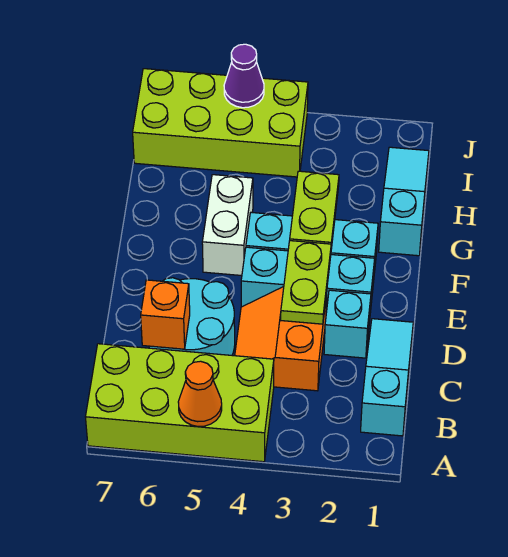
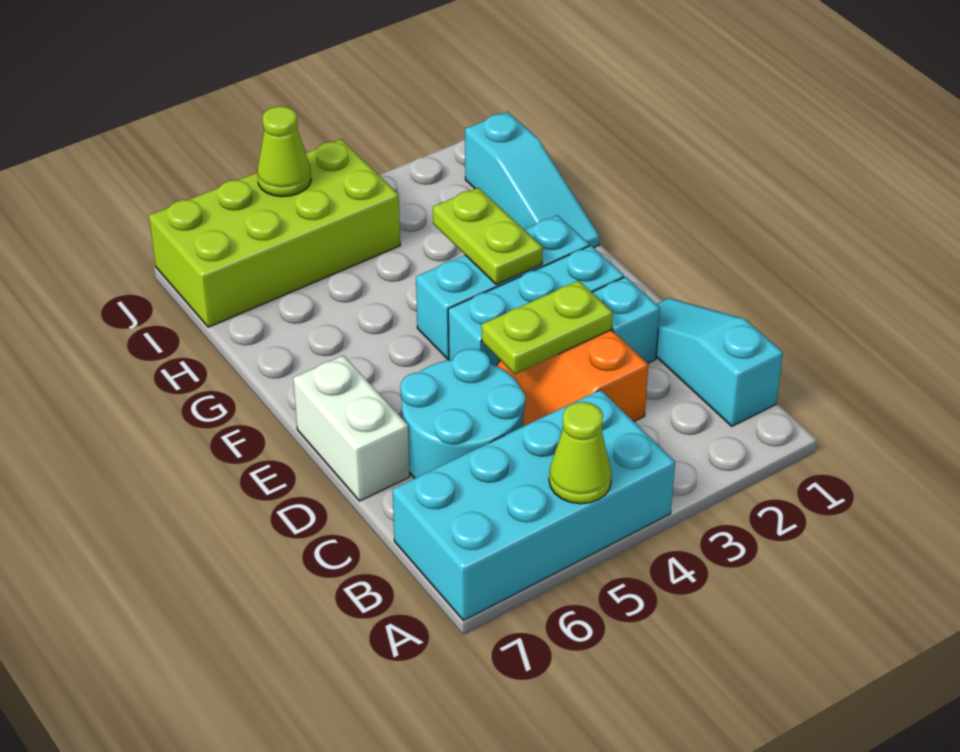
lime 2x4 brick [86,344,274,462] -> cyan 2x4 brick [392,390,675,621]
orange 1x1 cone [178,361,222,427] -> lime 1x1 cone [549,402,612,504]
orange 1x1 brick [141,280,190,349] -> none
lime 1x2 plate [281,241,331,324] -> lime 1x2 plate turned to [482,281,613,374]
white 1x2 brick [202,175,253,276] -> white 1x2 brick moved to [293,355,410,501]
cyan 1x3 slope [379,147,429,256] -> cyan 1x3 slope turned to [465,112,600,248]
purple 1x1 cone [224,44,264,108] -> lime 1x1 cone [257,106,311,197]

